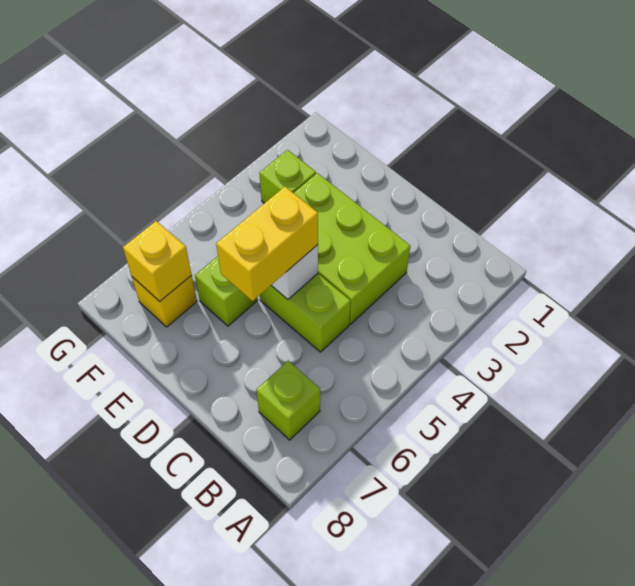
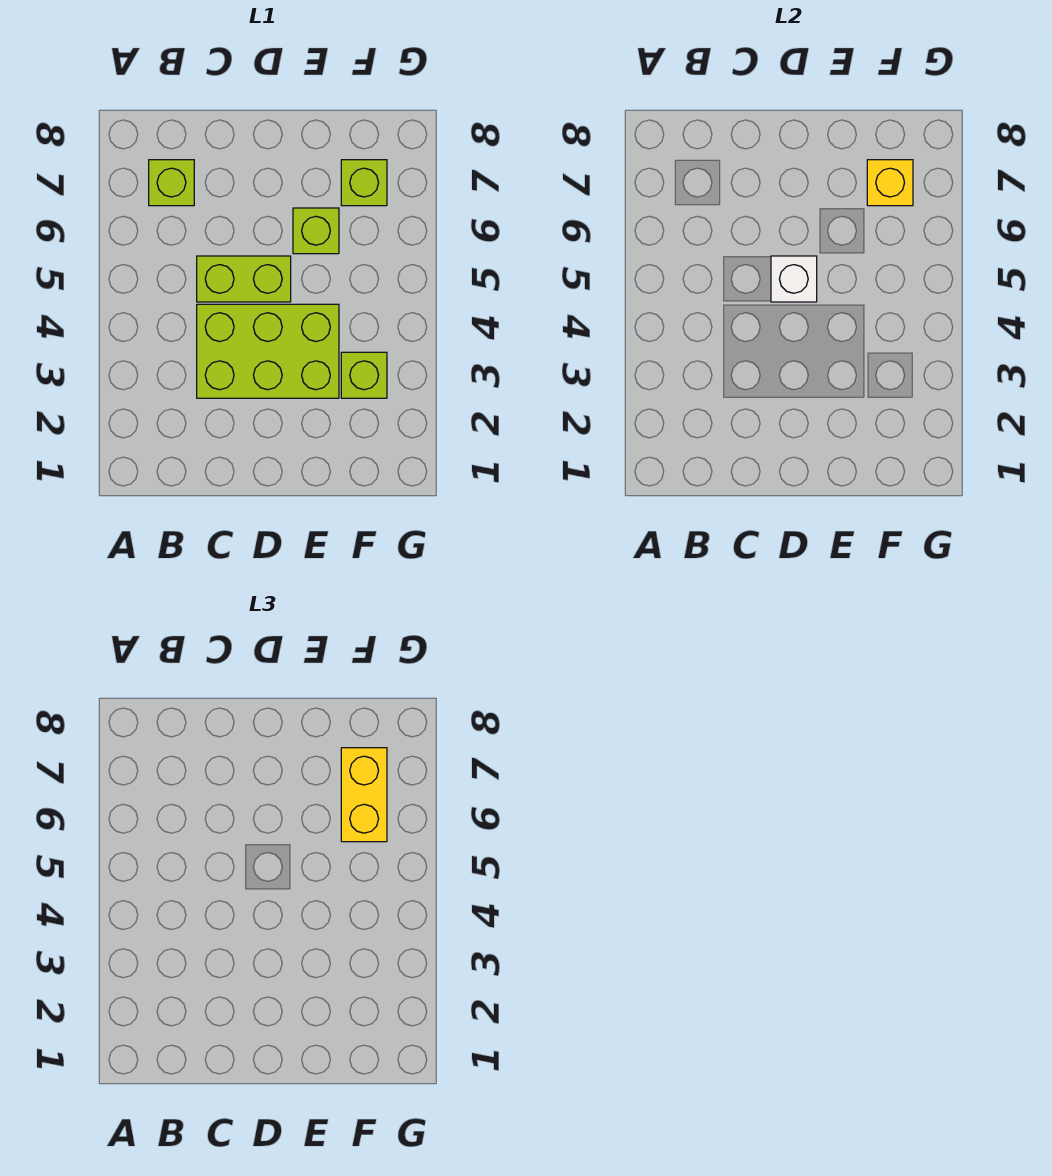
yellow 1x2 brick [216,187,318,301] -> yellow 1x2 brick moved to [341,748,387,842]
yellow 1x1 brick [132,276,197,327] -> lime 1x1 brick [341,160,387,206]

